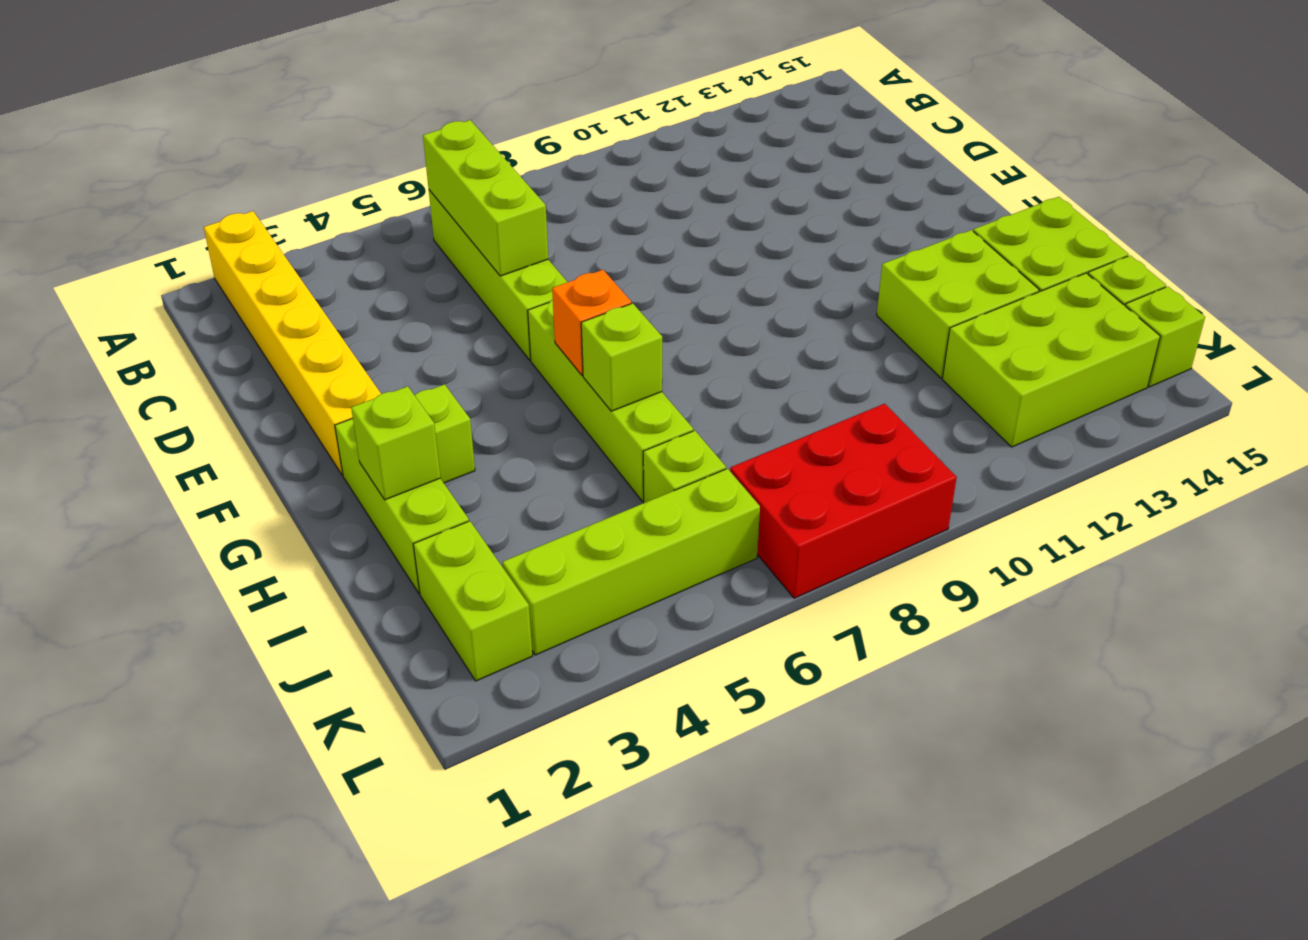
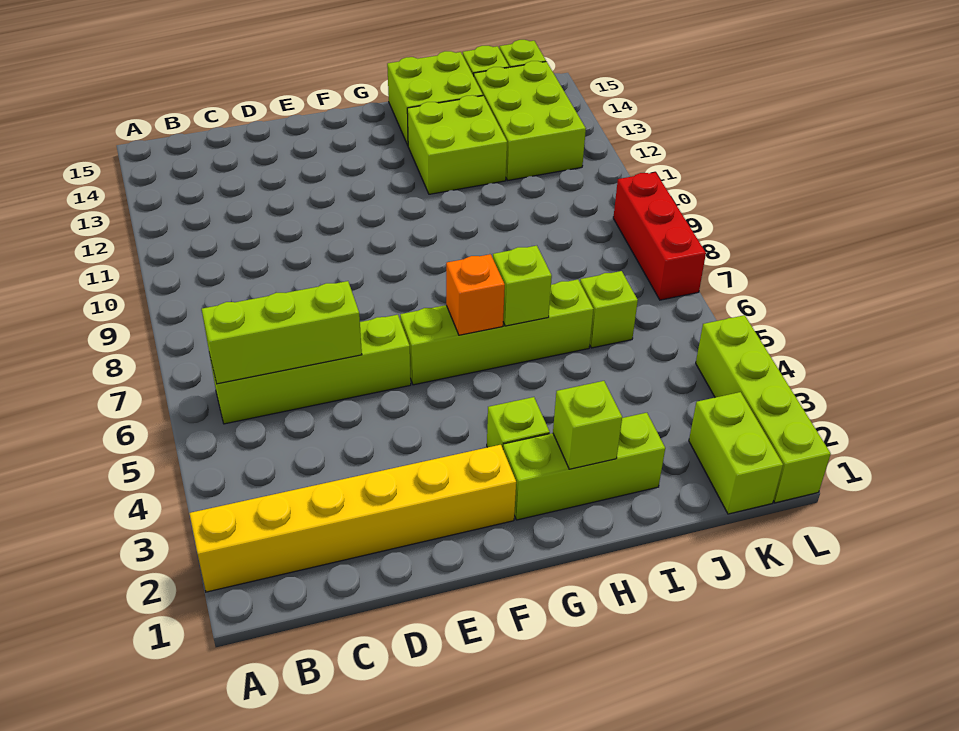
lime 1x2 brick [413,521,532,681] -> lime 1x2 brick turned to [689,392,783,514]
lime 1x4 brick [502,469,760,655] -> lime 1x4 brick moved to [696,315,831,503]
red 2x3 brick [730,404,957,598] -> red 1x3 brick [613,172,706,300]

